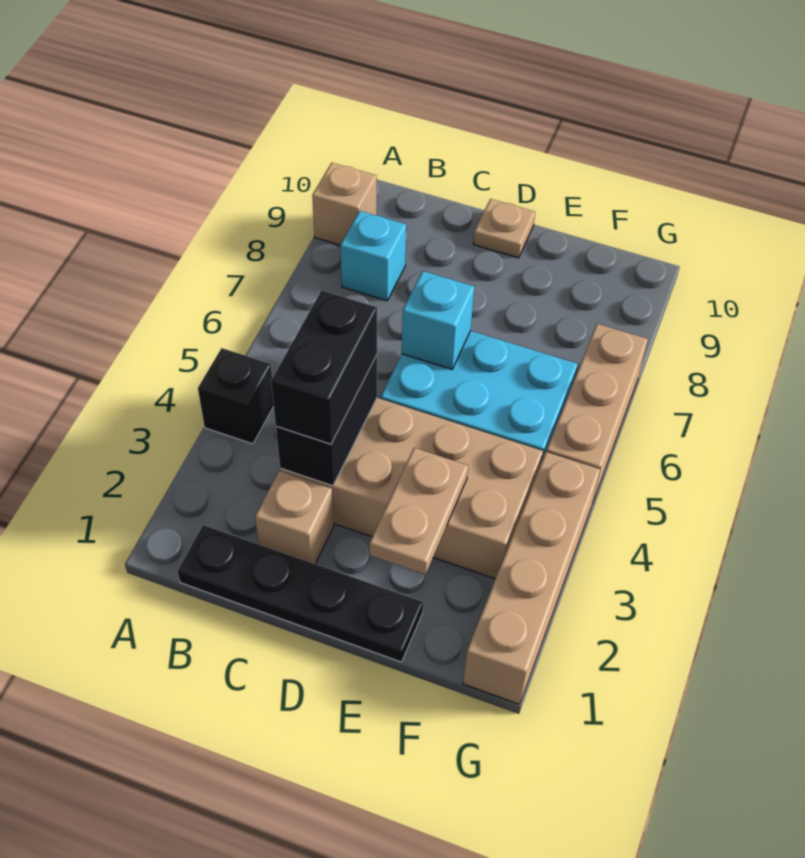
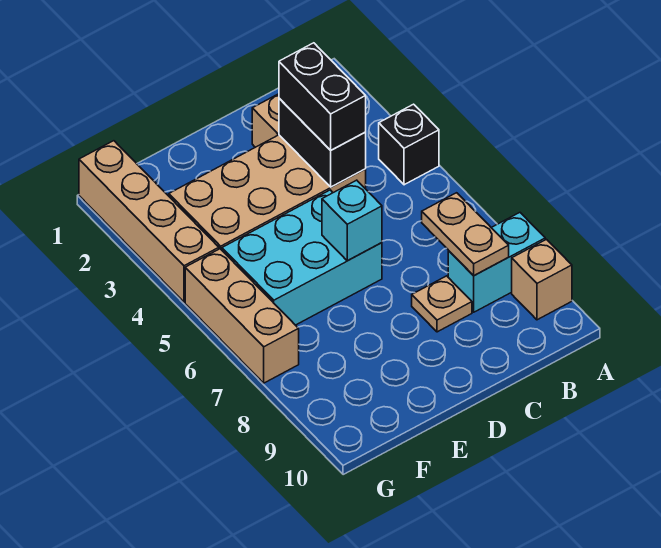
black 1x4 plate [178,525,423,662] -> none
cyan 1x1 brick [340,211,406,301] -> cyan 1x2 brick [448,213,545,312]
tan 1x1 plate [473,199,535,258] -> tan 1x1 plate moved to [412,276,472,332]
tan 1x2 plate [369,448,468,575] -> tan 1x2 plate moved to [422,193,509,276]

